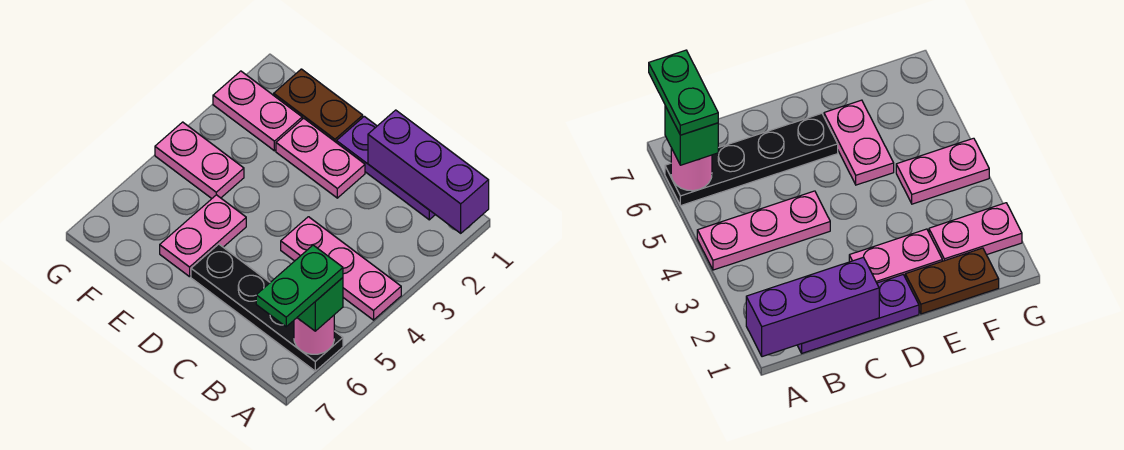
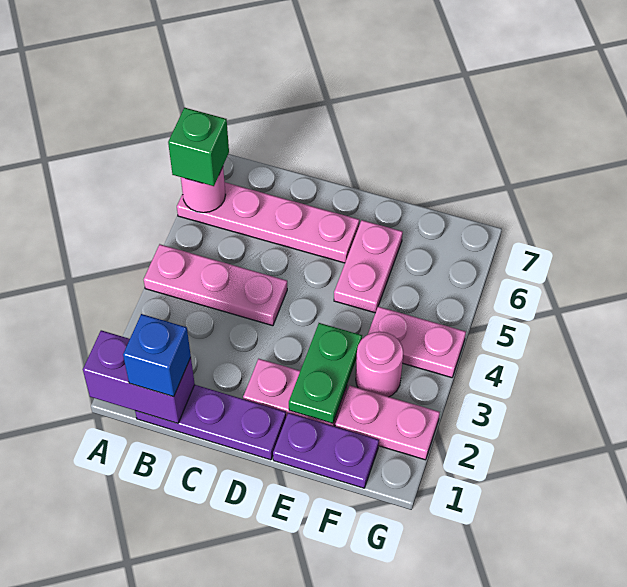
purple 1x3 brick [368,110,489,233] -> purple 1x2 brick [83,330,195,423]
black 1x4 plate [191,244,343,371] -> pink 1x4 plate [177,182,359,263]
green 1x2 plate [256,245,343,327] -> green 1x2 plate moved to [289,323,362,423]
none -> blue 1x1 brick [123,314,191,397]
brown 1x2 plate [274,69,363,143] -> purple 1x2 plate [273,413,379,488]
none -> pink 1x1 round brick [356,332,403,397]

